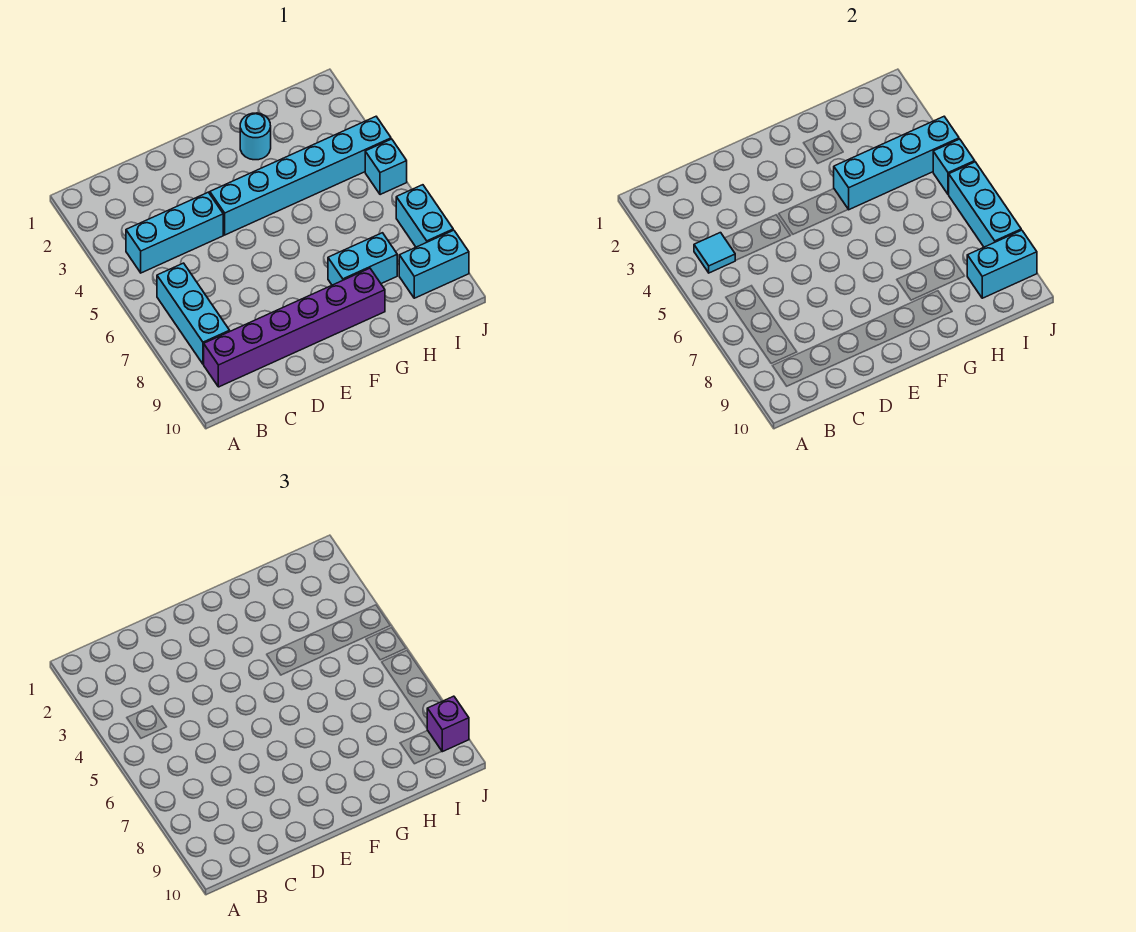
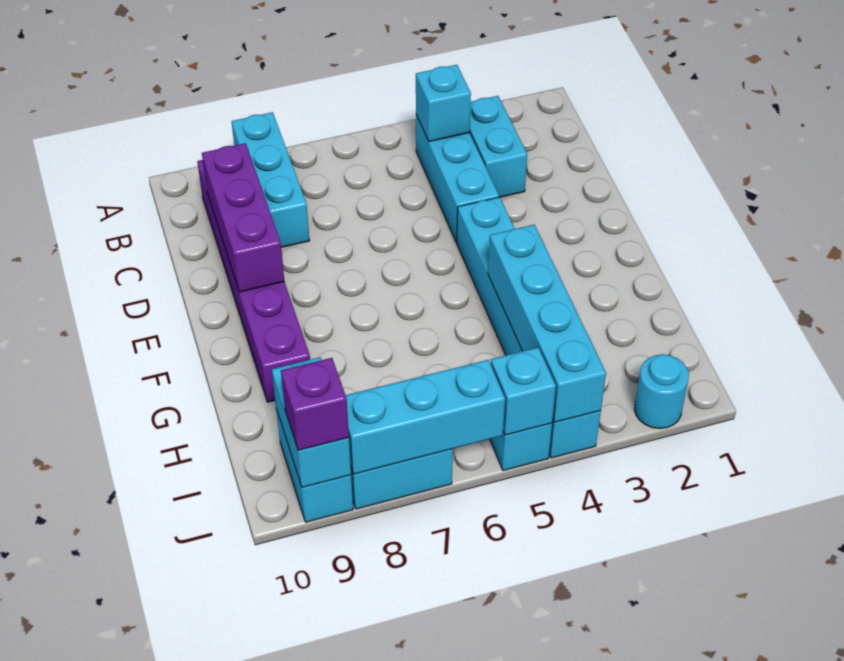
cyan 1x1 tile [694,233,736,273] -> cyan 1x1 brick [416,65,471,142]
cyan 1x3 brick [157,263,230,364] -> cyan 1x3 brick turned to [231,112,310,248]
none -> purple 1x3 brick [202,143,285,292]
cyan 1x1 round brick [240,113,271,160] -> cyan 1x1 round brick moved to [634,354,689,429]
cyan 1x2 brick [328,233,397,285] -> cyan 1x2 brick moved to [470,96,527,197]

